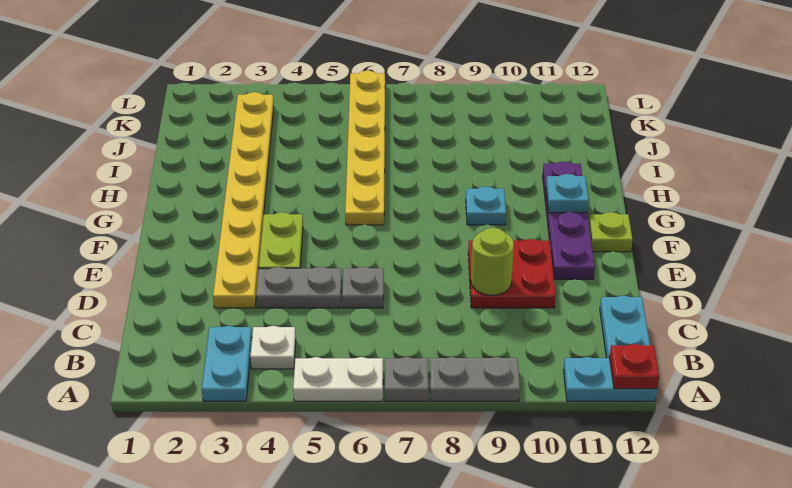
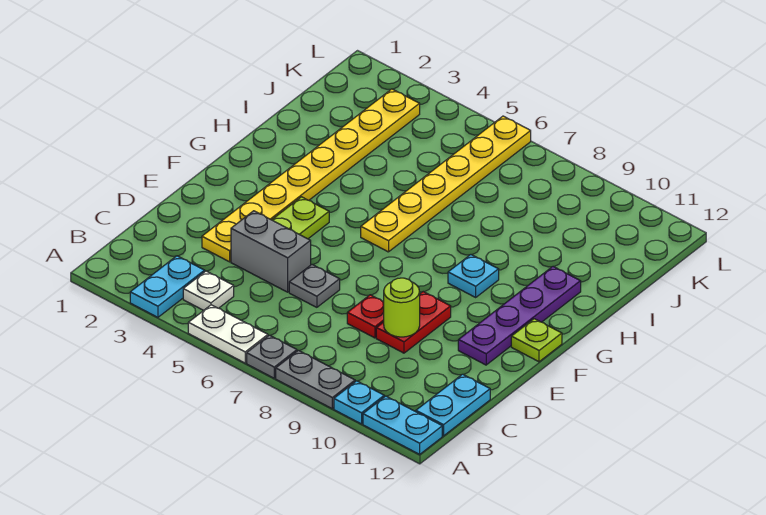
red 1x1 plate [609,344,659,389] -> red 1x1 plate moved to [347,295,384,338]
grey 1x2 plate [256,267,342,308] -> grey 1x2 brick [231,211,311,292]
red 2x2 plate [468,239,556,308] -> red 1x2 plate [376,292,451,353]
cyan 1x1 plate [546,174,589,213] -> cyan 1x1 plate moved to [334,381,384,424]

